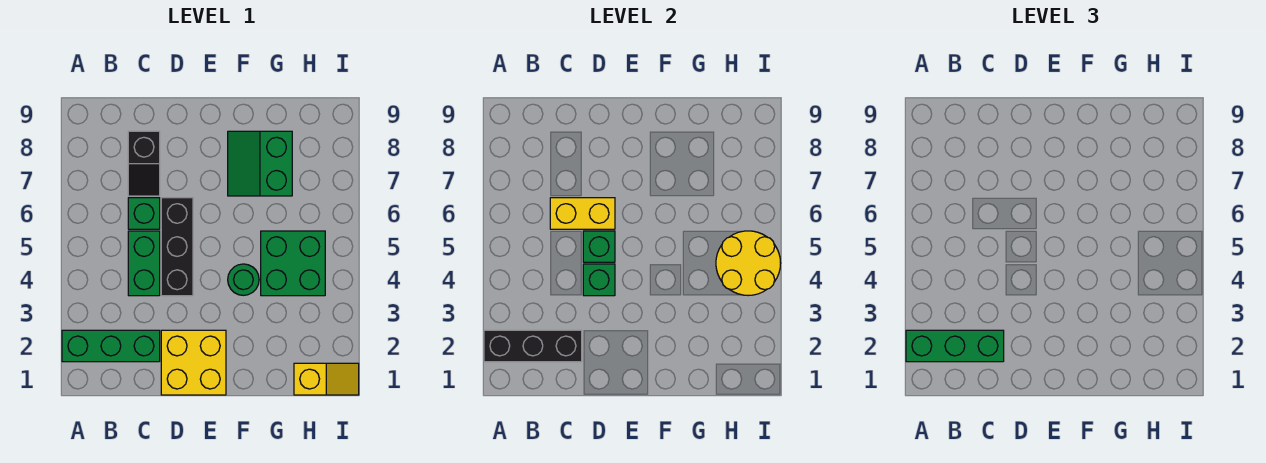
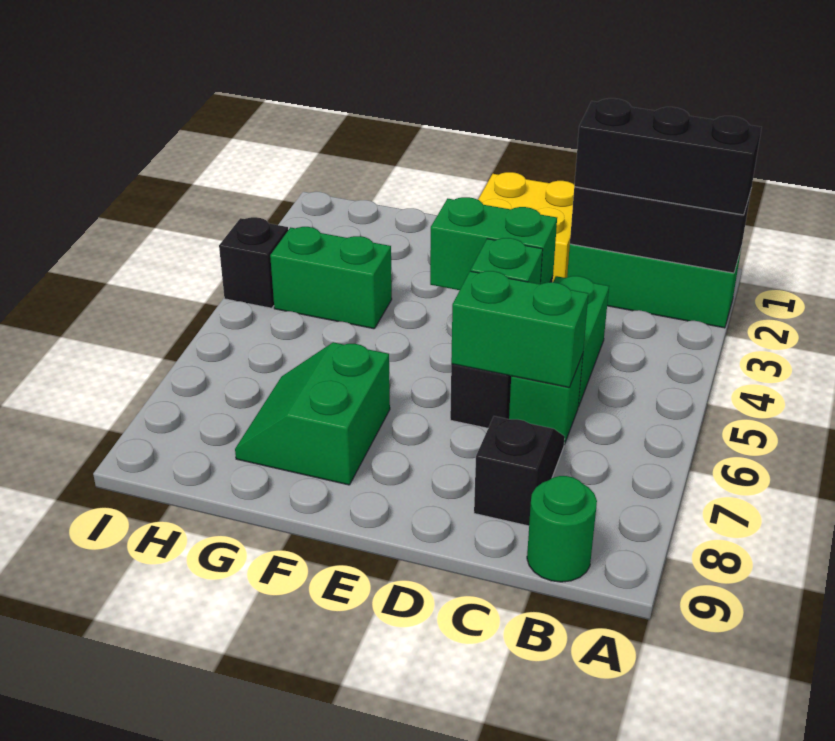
green 1x3 brick [906,330,1004,362] -> black 1x3 brick [574,98,762,215]
yellow 1x2 brick [550,198,615,229] -> green 1x2 brick [451,271,588,388]
green 1x1 brick [583,264,615,296] -> green 1x2 brick [430,197,557,290]
green 1x1 round brick [228,264,259,295] -> green 1x1 round brick moved to [527,476,597,582]
green 2x2 slope [228,131,292,196] -> green 2x2 slope turned to [235,342,390,485]
green 2x2 brick [261,231,325,296] -> green 1x2 brick [270,227,392,329]
yellow 1x2 slope [294,363,359,395] -> none
yellow 2x2 round brick [716,231,781,296] -> none
none -> black 1x1 brick [219,217,288,308]

